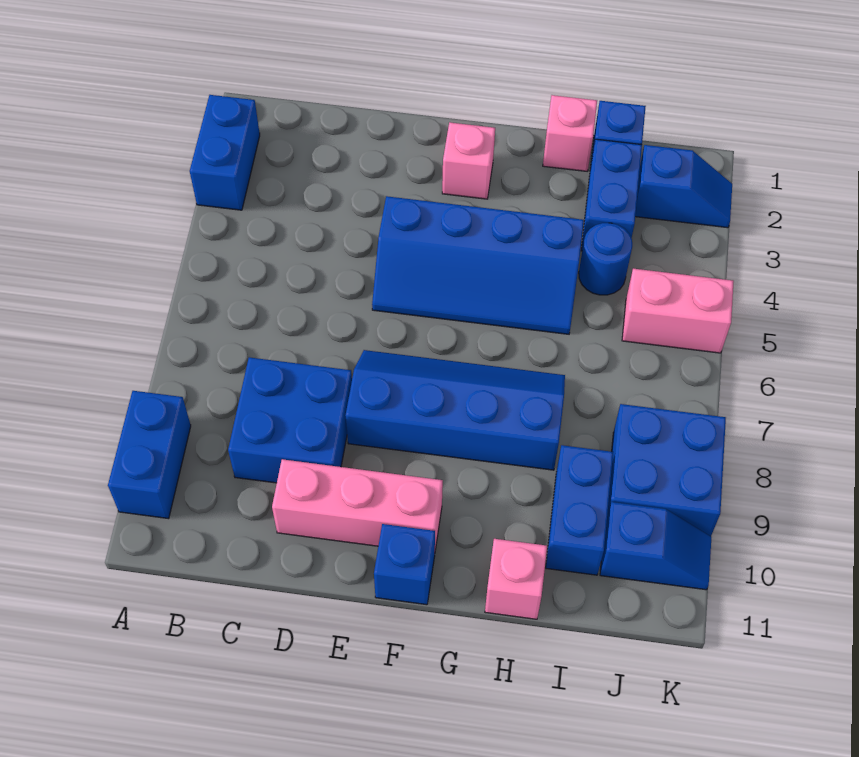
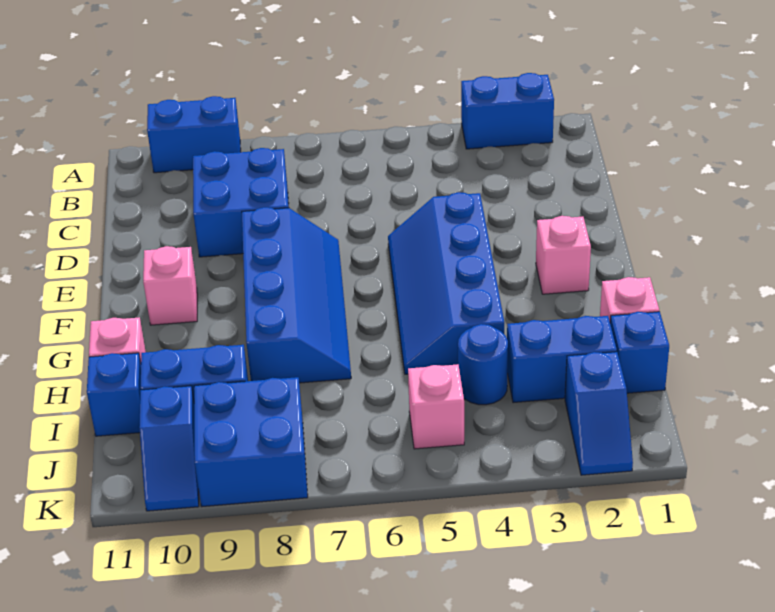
pink 1x3 brick [272,459,443,550] -> pink 1x1 brick [143,246,197,325]
blue 1x1 brick [374,524,435,605] -> blue 1x1 brick moved to [87,353,141,436]
pink 1x2 brick [622,269,734,353] -> pink 1x1 brick [408,364,464,449]

